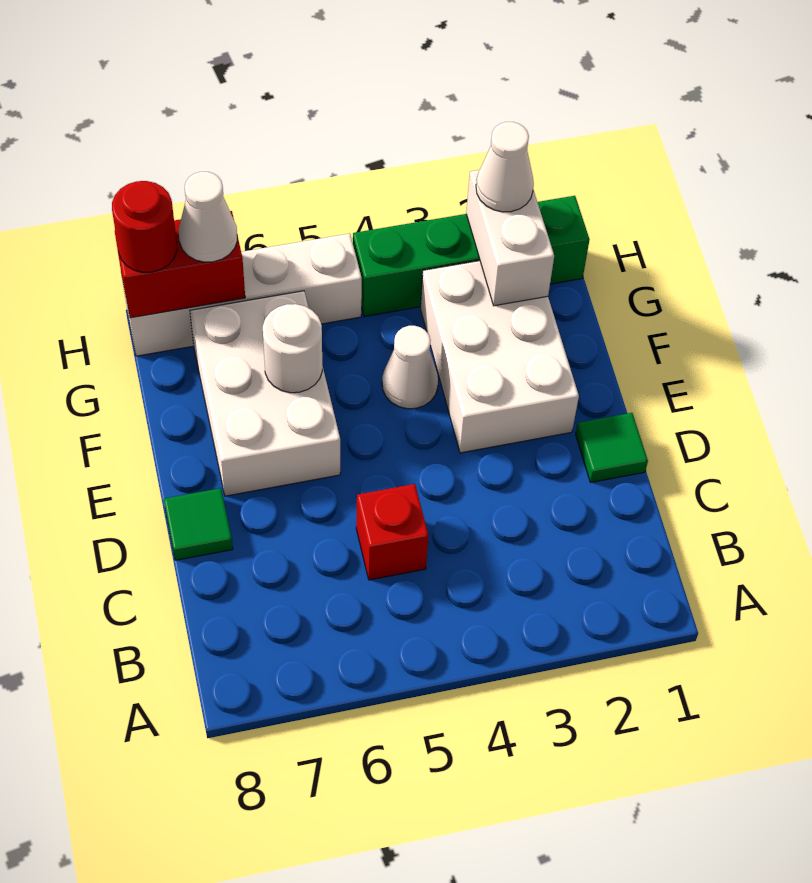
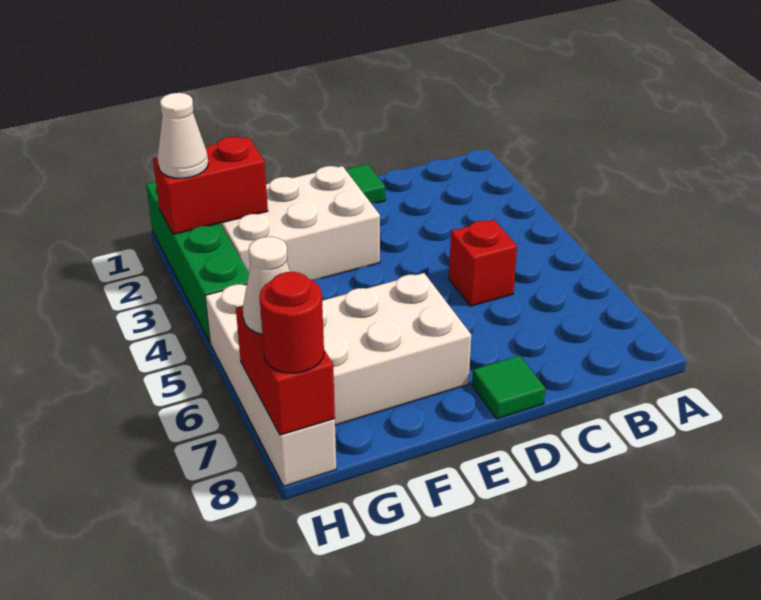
white 1x1 cone [382,326,438,409] -> none
white 1x1 round brick [263,304,322,393] -> none
white 1x2 brick [466,170,554,306] -> red 1x2 brick [153,137,268,234]

